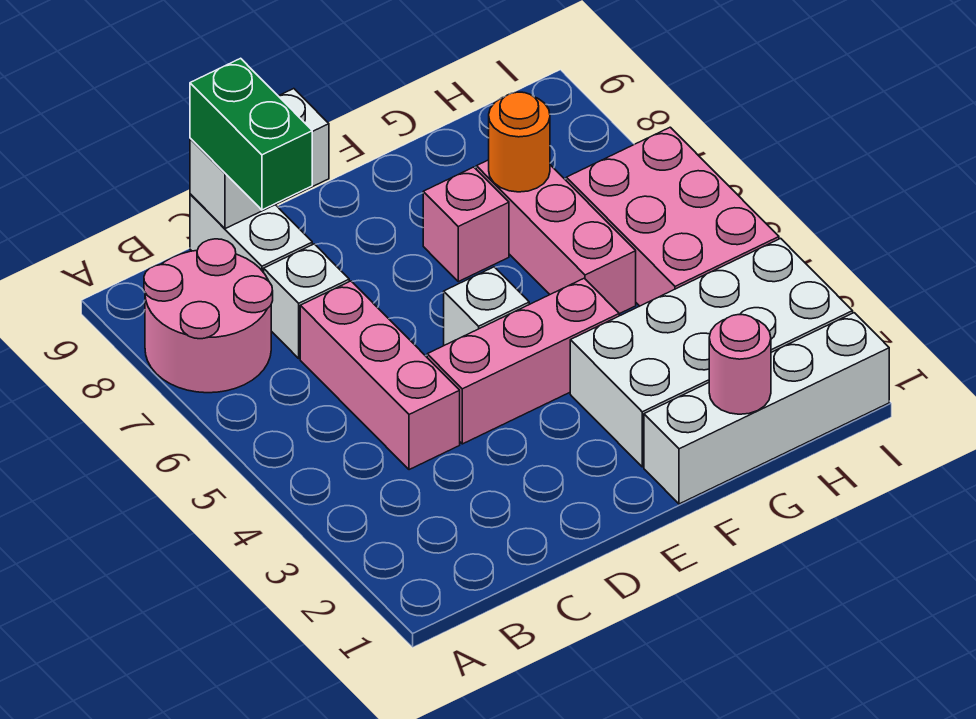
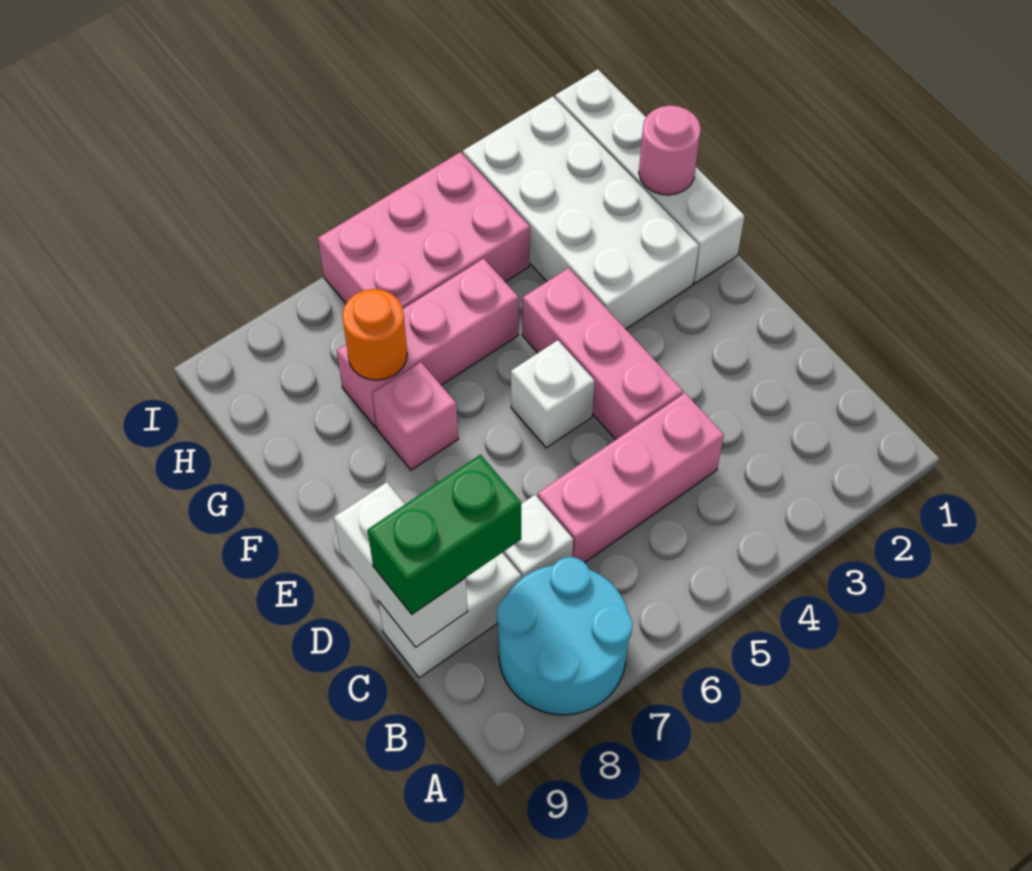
pink 2x2 round brick [144,239,273,393] -> cyan 2x2 round brick [497,557,632,715]

